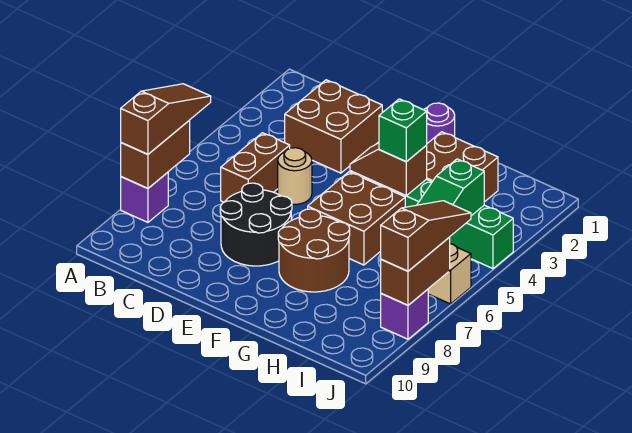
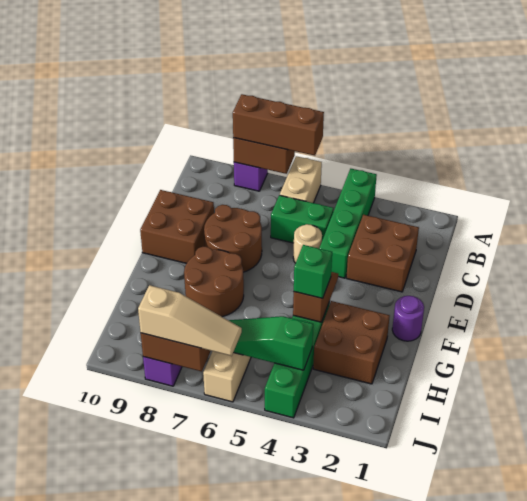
none -> green 1x4 brick [319,169,377,278]
none -> tan 1x2 brick [280,156,322,203]
brown 1x3 slope [121,84,211,154] -> brown 1x3 brick [233,94,324,156]
brown 1x2 brick [221,133,290,202] -> green 1x2 brick [271,195,334,243]
black 2x2 round brick [220,183,292,266] -> brown 2x2 round brick [204,205,262,272]
brown 2x2 brick [308,172,405,265] -> brown 2x2 brick moved to [140,190,214,263]
brown 1x3 slope [381,201,471,271] -> tan 1x3 slope [138,285,242,356]

